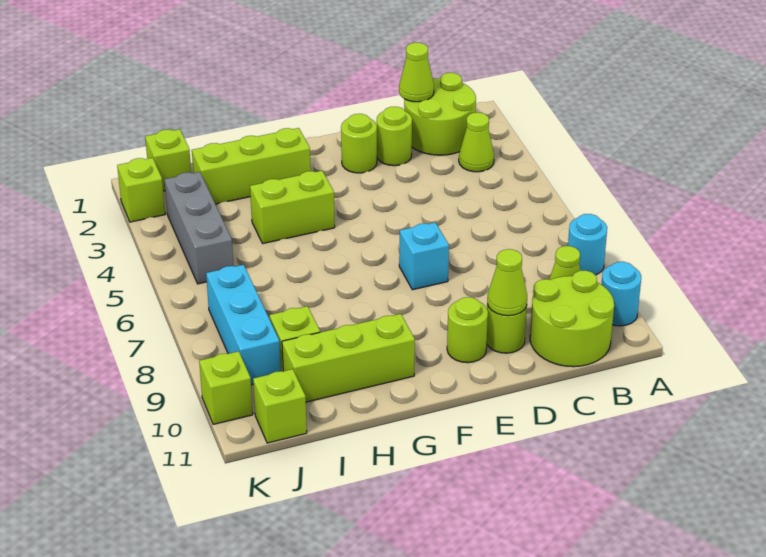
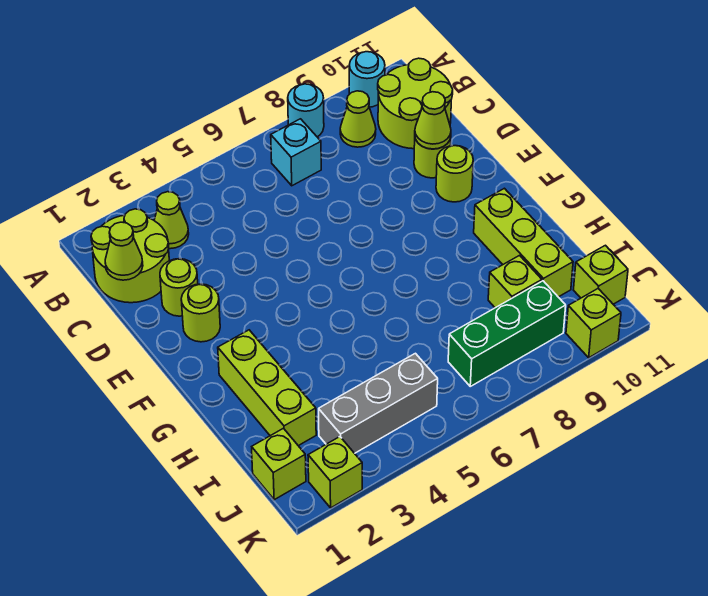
cyan 1x1 brick [399,223,449,290] -> cyan 1x1 brick moved to [271,119,321,186]
lime 1x2 brick [250,171,335,244] -> none
cyan 1x3 brick [206,265,281,385] -> green 1x3 brick [448,281,566,386]

